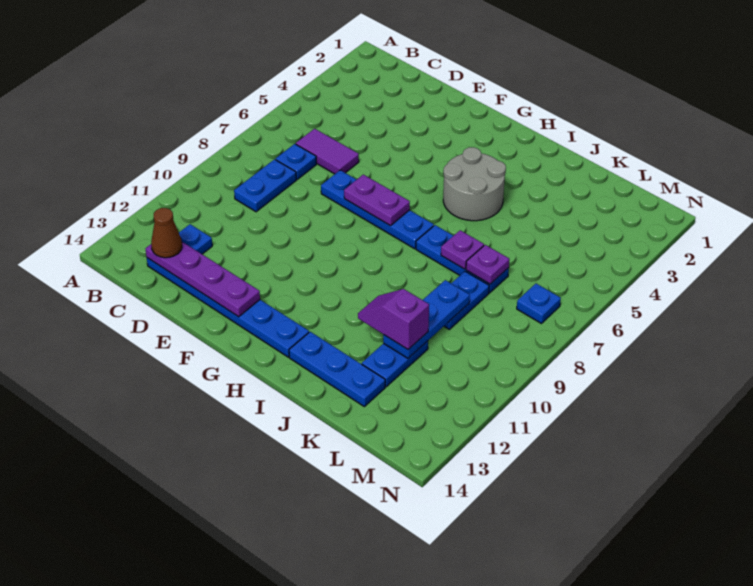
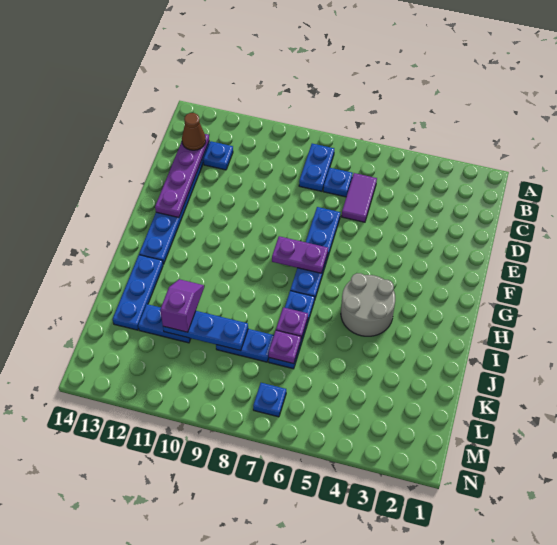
blue 1x2 plate [234,159,296,212] -> blue 1x2 plate turned to [299,144,334,191]
purple 1x2 plate [344,175,410,226] -> purple 1x2 plate turned to [272,236,328,273]

